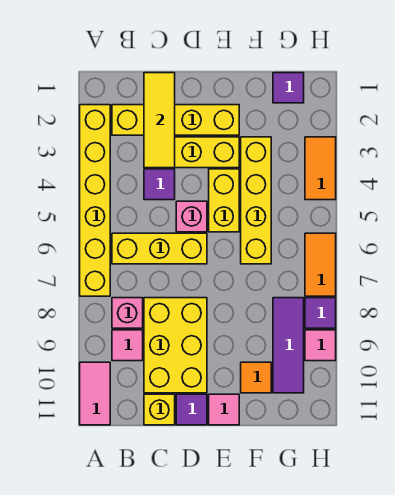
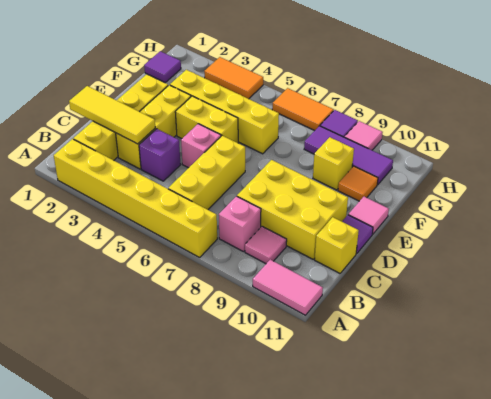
purple 1x1 tile [144,169,175,200] -> purple 1x1 brick [139,129,180,181]
none -> yellow 1x1 brick [313,137,354,190]

